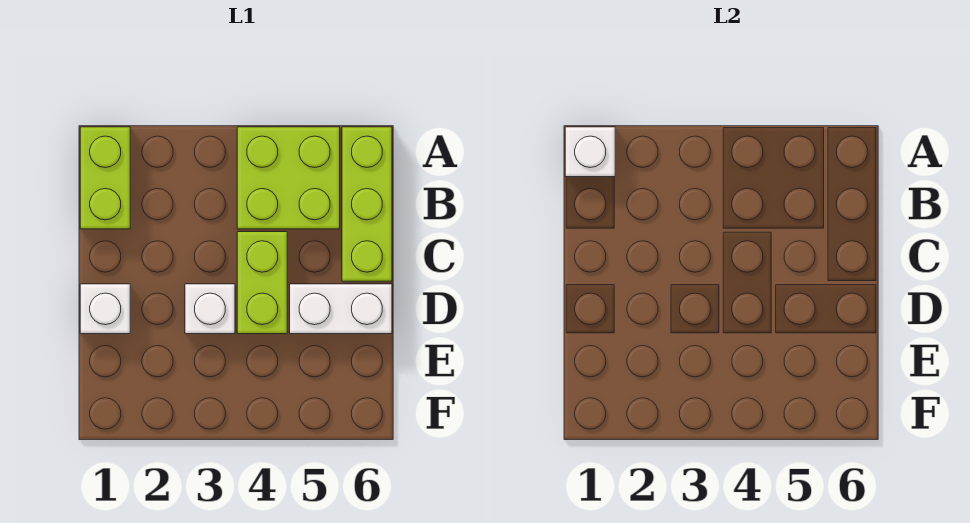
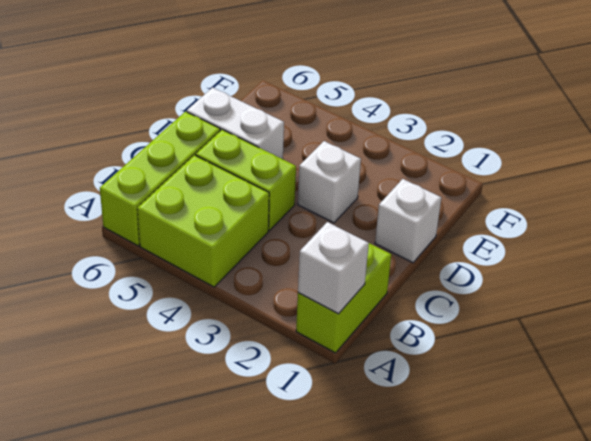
lime 1x2 brick [237,232,287,334] -> lime 1x2 brick turned to [196,130,296,230]

